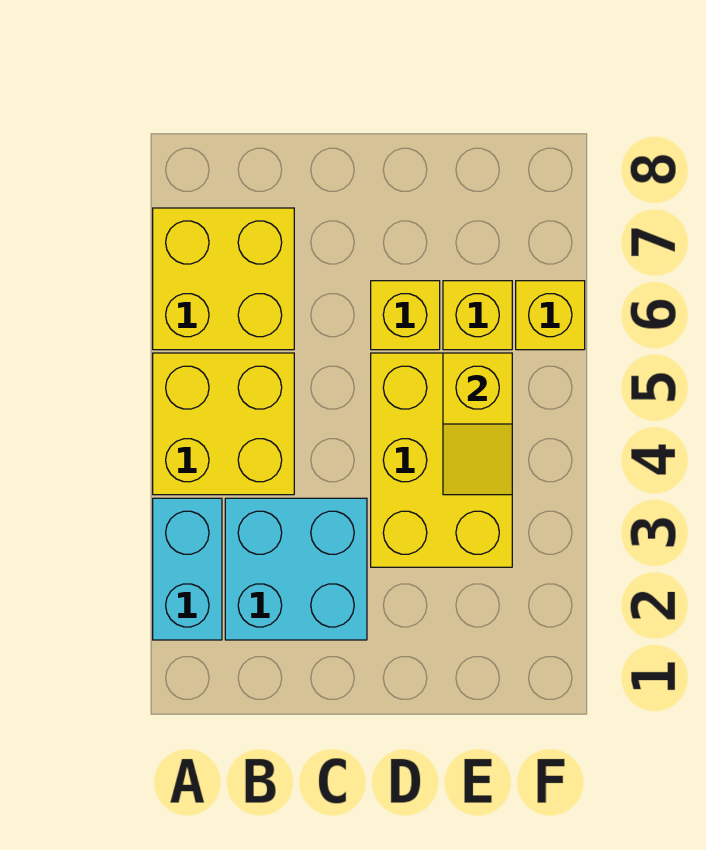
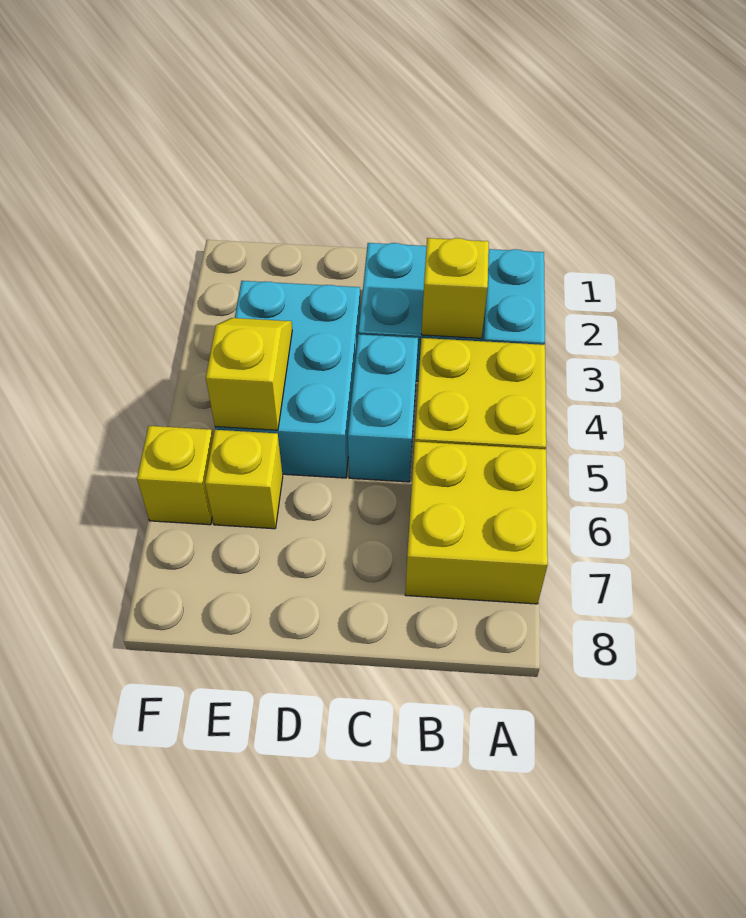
none -> cyan 1x2 brick [348,334,418,482]
yellow 2x3 brick [371,353,512,567] -> cyan 2x3 brick [215,281,360,478]
yellow 1x1 brick [371,281,440,350] -> yellow 1x1 brick moved to [421,238,489,338]

